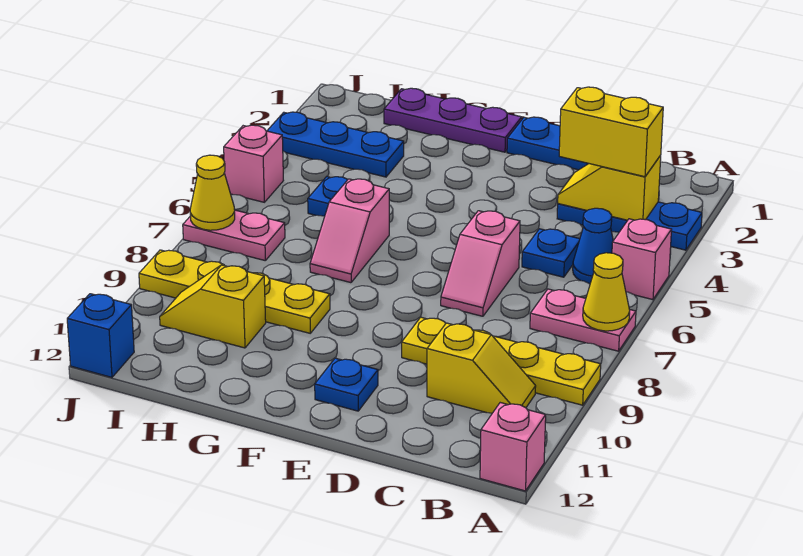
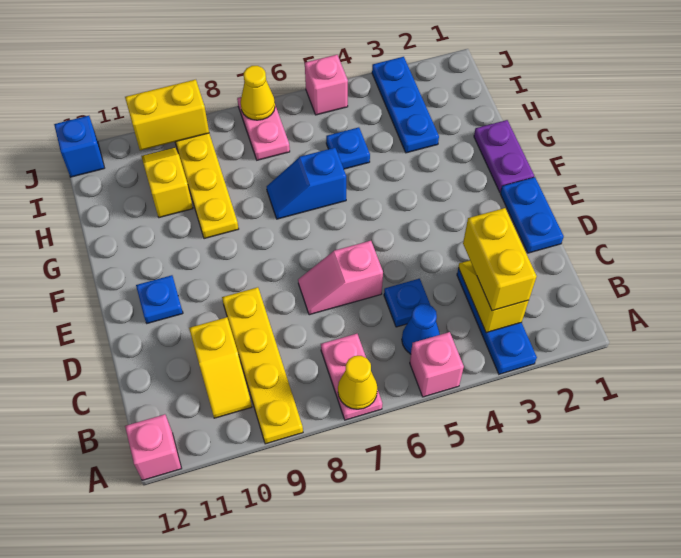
purple 1x3 plate [384,88,522,152] -> purple 1x2 plate [474,120,534,192]
pink 1x2 slope [310,179,389,283] -> blue 1x2 slope [267,148,346,219]
none -> yellow 1x2 brick [125,80,209,150]

